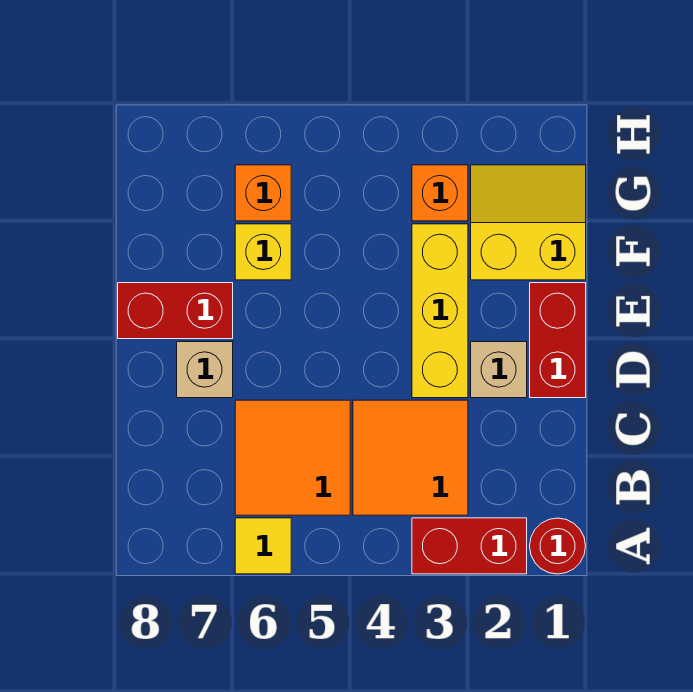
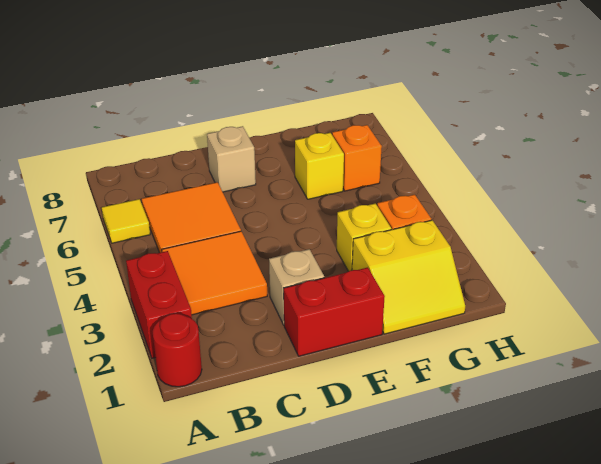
yellow 1x3 brick [412,224,468,398] -> yellow 1x1 brick [337,204,391,271]
red 1x2 brick [118,283,233,339] -> none
yellow 2x2 slope [471,165,586,280] -> yellow 2x2 slope turned to [352,220,465,334]

